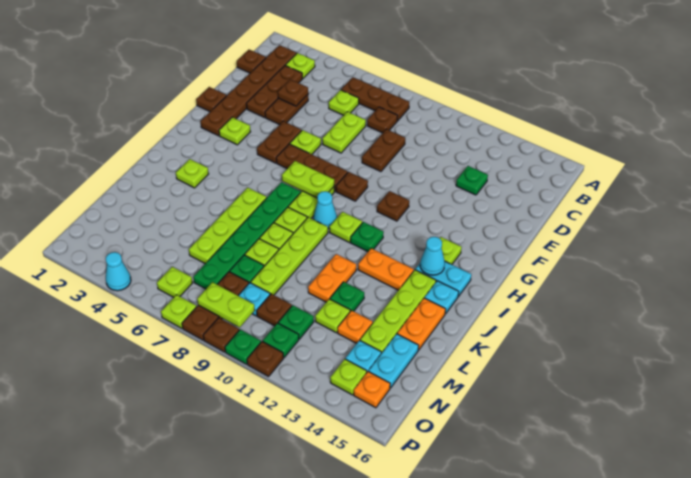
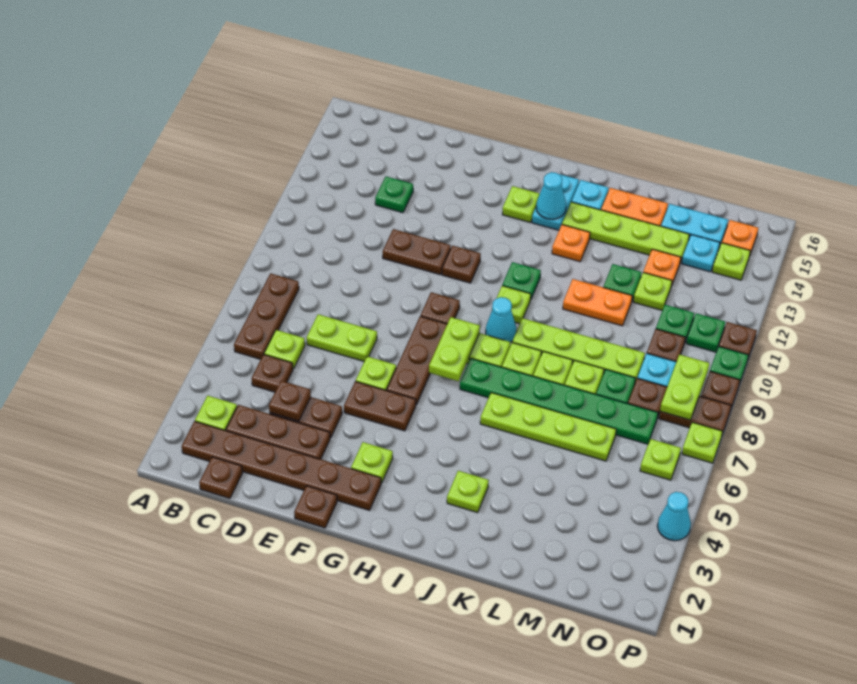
brown 1x1 plate [367,107,398,133] -> brown 1x1 plate moved to [252,355,293,392]
brown 1x2 plate [362,129,405,172] -> brown 1x2 plate moved to [383,229,451,275]
orange 1x2 plate [358,248,414,290] -> orange 1x1 plate [552,225,590,262]

